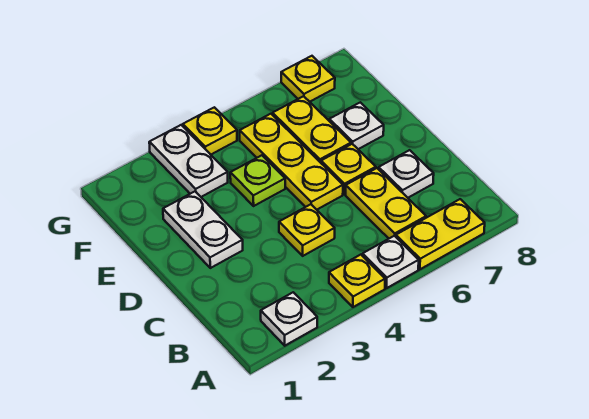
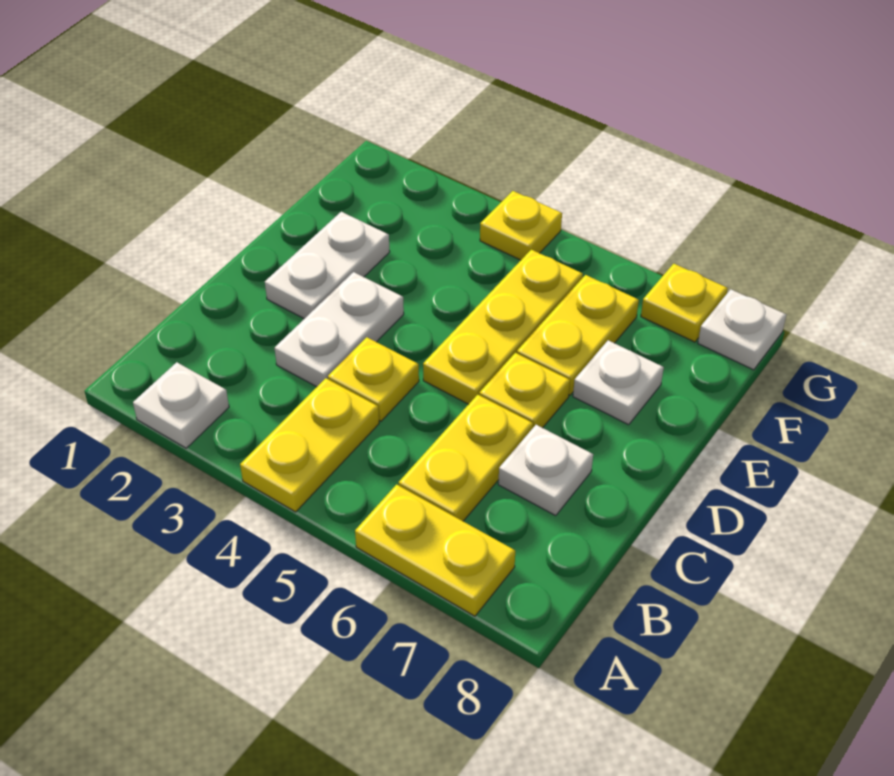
yellow 1x1 plate [329,255,385,307] -> yellow 1x2 plate [240,378,379,512]
white 1x1 plate [363,236,419,288] -> white 1x1 plate moved to [698,289,786,370]
lime 1x1 plate [230,155,285,206] -> none
white 1x2 plate [149,125,228,197] -> white 1x2 plate moved to [275,272,404,387]

